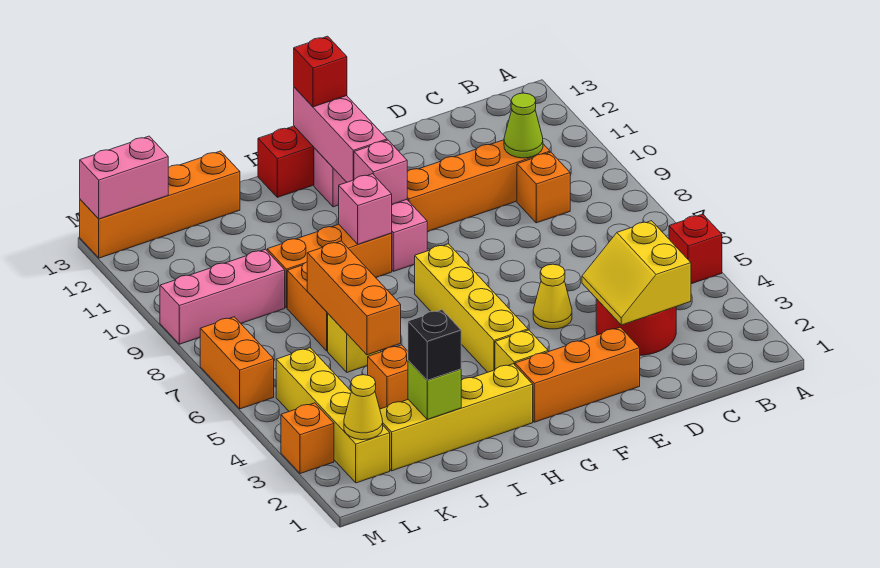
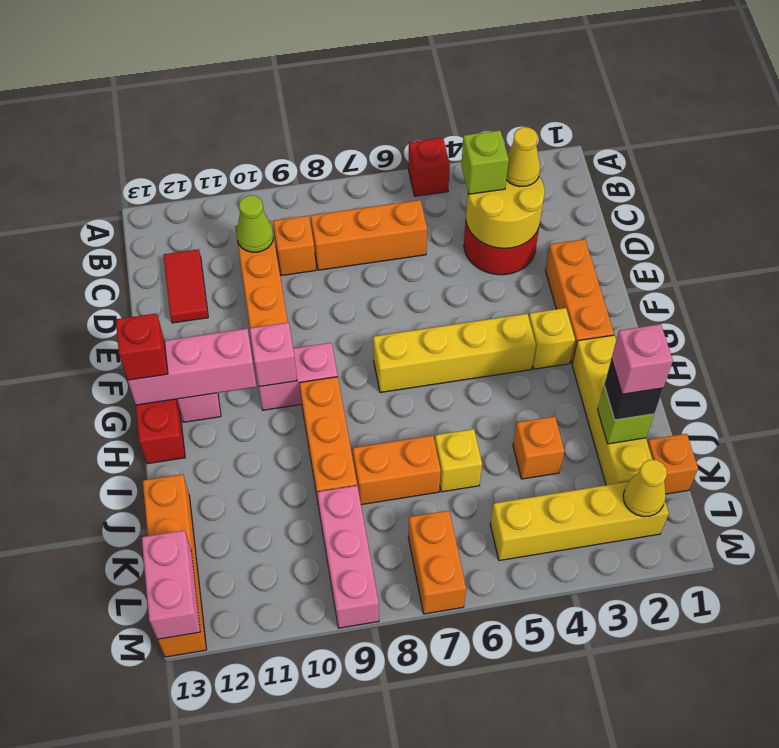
yellow 2x2 slope [582,221,691,325] -> yellow 2x2 round brick [466,177,544,248]
none -> lime 1x1 brick [461,130,509,194]
none -> red 1x2 tile [164,249,208,323]
yellow 1x1 cone [533,264,572,329] -> yellow 1x1 cone moved to [506,127,540,186]
pink 1x1 brick [339,174,392,244] -> pink 1x1 brick moved to [611,324,673,394]
orange 1x3 brick [307,241,401,355] -> orange 1x3 brick moved to [311,200,427,270]
orange 1x1 brick [281,403,334,474] -> orange 1x1 brick moved to [647,434,698,494]
orange 1x2 brick [200,317,274,409] -> orange 1x2 brick turned to [408,511,466,614]

